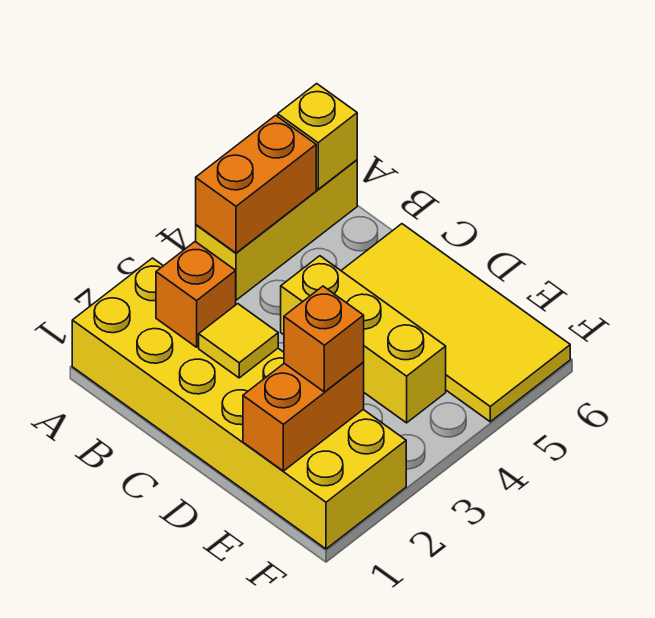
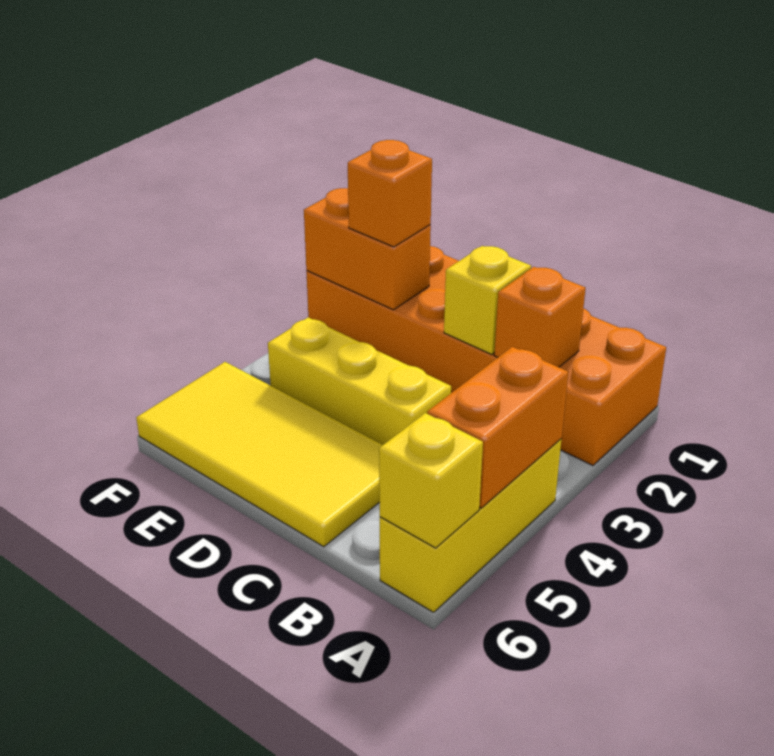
yellow 2x6 brick [72,258,406,549] -> orange 2x6 brick [306,246,666,465]
yellow 1x1 tile [199,304,278,378] -> yellow 1x1 brick [444,246,531,355]
orange 1x2 brick [243,363,364,471] -> orange 1x2 brick turned to [304,188,431,310]

